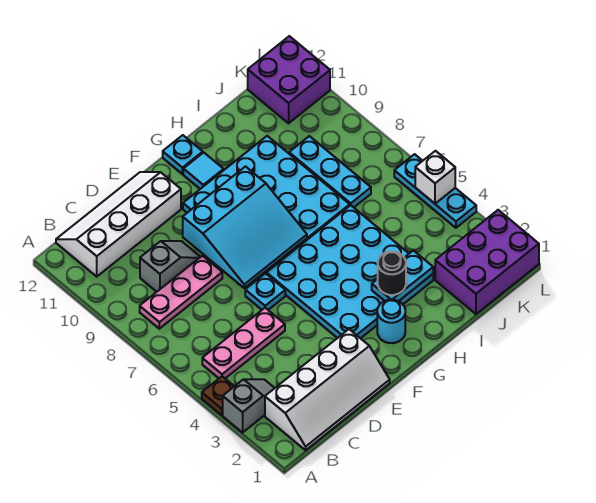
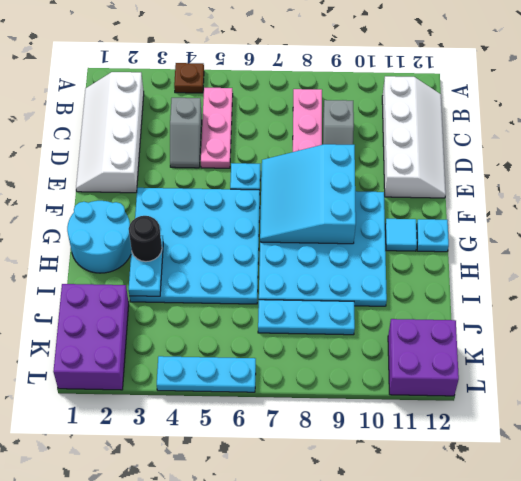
grey 1x2 slope [223,379,274,433] -> grey 1x2 slope moved to [170,98,202,168]
cyan 1x1 round brick [377,300,405,343] -> cyan 2x2 round brick [67,201,131,273]
white 1x1 brick [415,151,455,204] -> none

